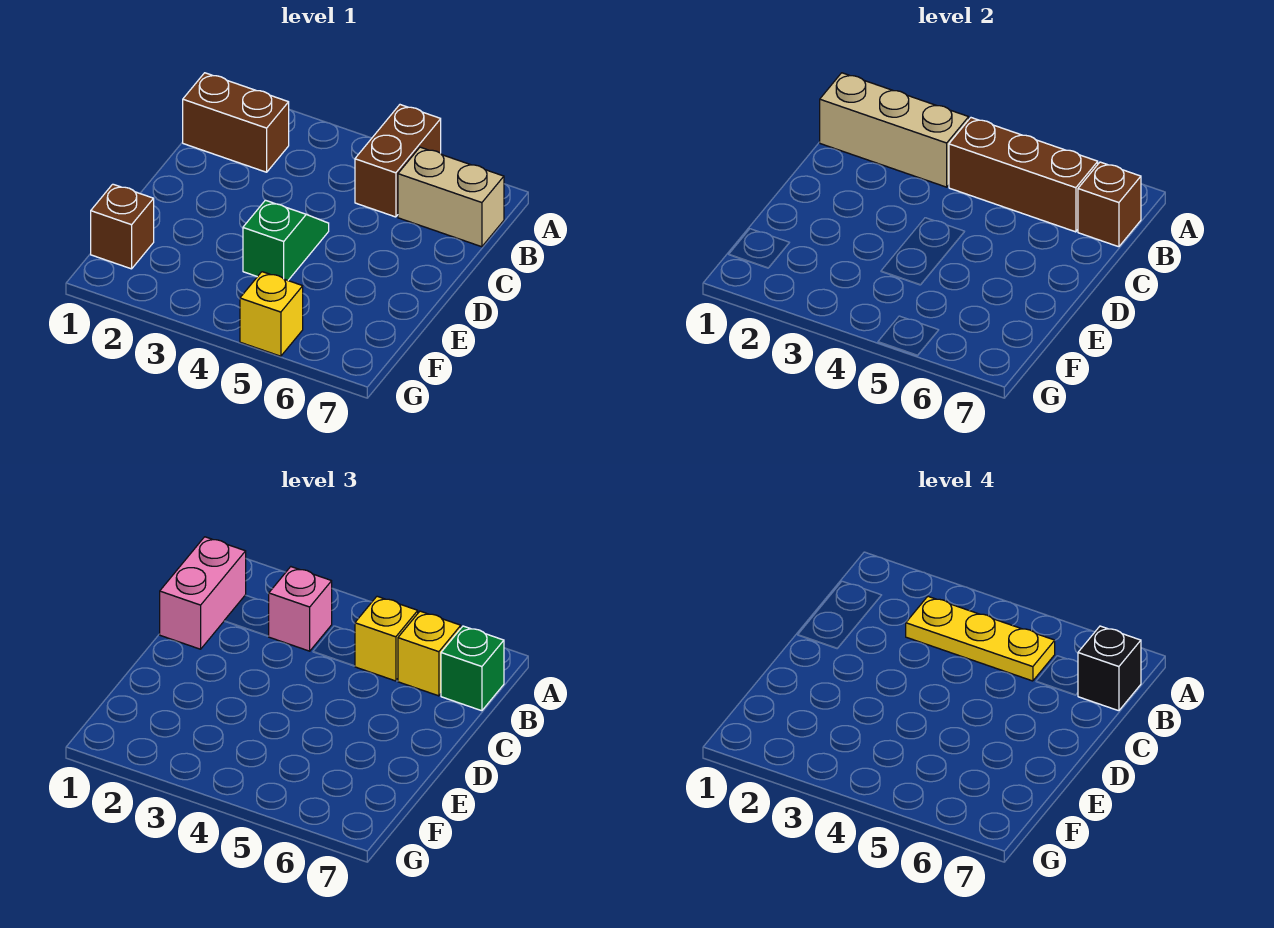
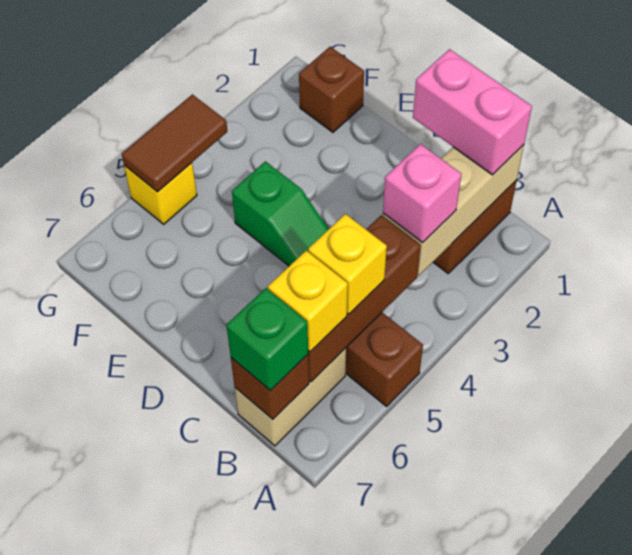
yellow 1x3 plate [906,596,1055,681] -> none
black 1x1 brick [1078,626,1141,711] -> none
none -> brown 1x2 tile [122,94,227,192]

